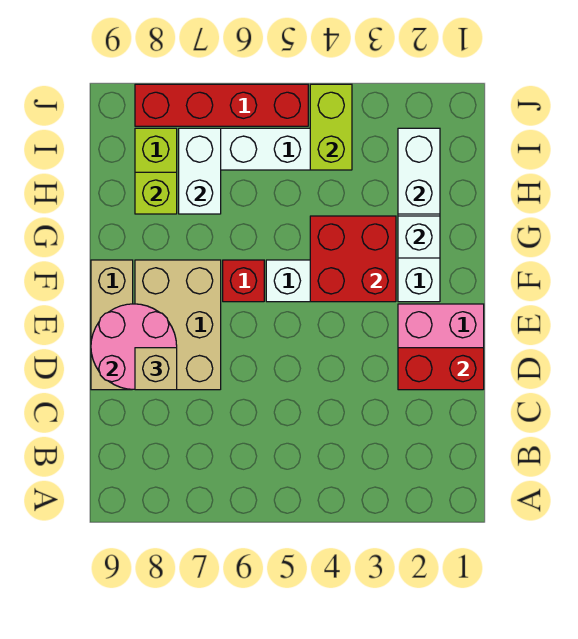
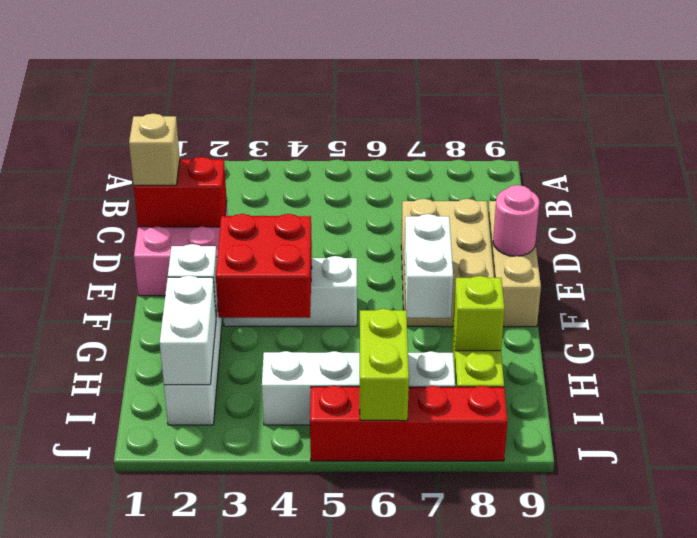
pink 2x2 round brick [91,304,177,389] -> pink 1x1 round brick [493,185,539,256]
tan 1x1 brick [135,348,177,390] -> tan 1x1 brick moved to [129,113,180,185]
red 1x1 brick [223,260,264,302] -> none
white 1x2 brick [179,128,221,214] -> white 1x2 brick moved to [404,214,453,318]
lime 1x2 brick [310,84,352,170] -> lime 1x2 brick moved to [360,309,409,421]

